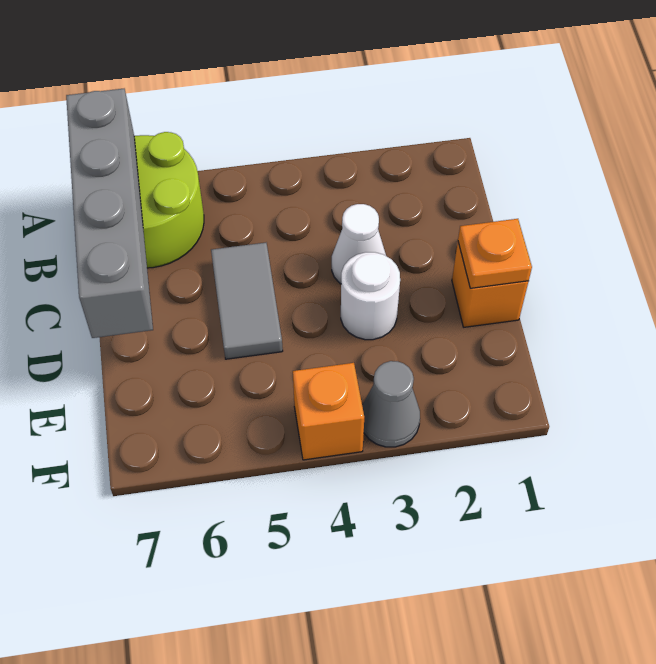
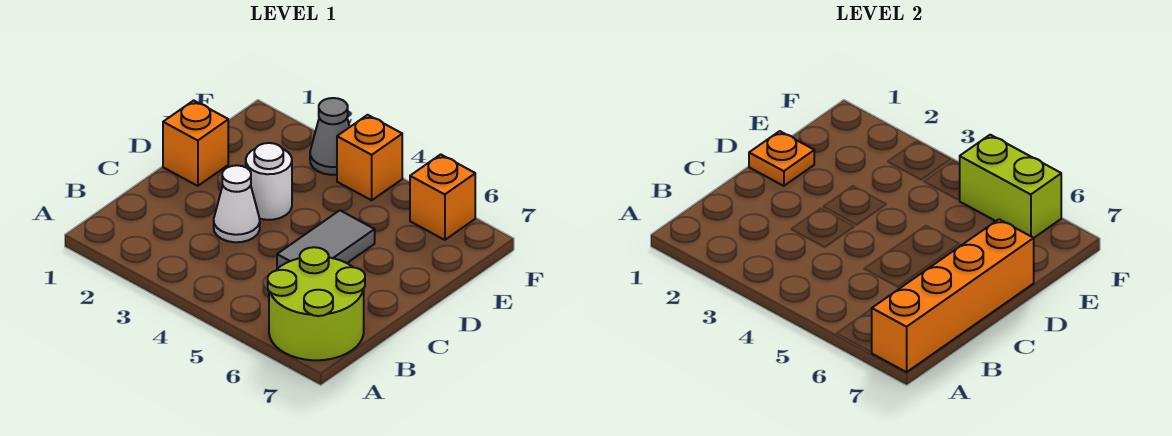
grey 1x4 brick [66,89,153,338] -> orange 1x4 brick [871,219,1034,372]
none -> lime 1x2 brick [960,135,1061,238]
none -> orange 1x1 brick [410,154,475,240]

